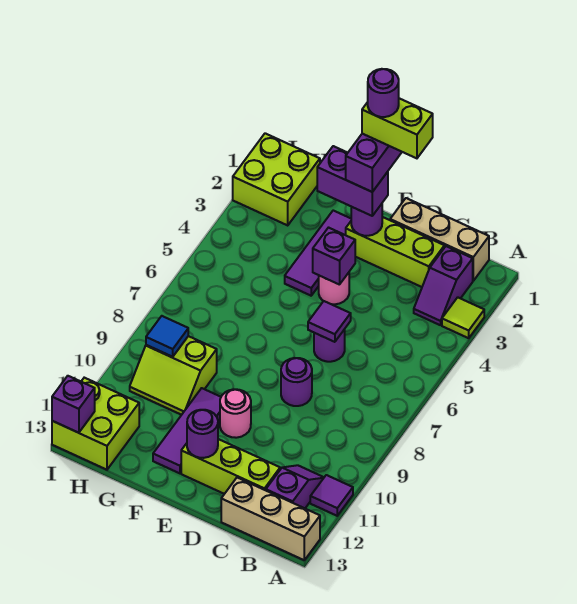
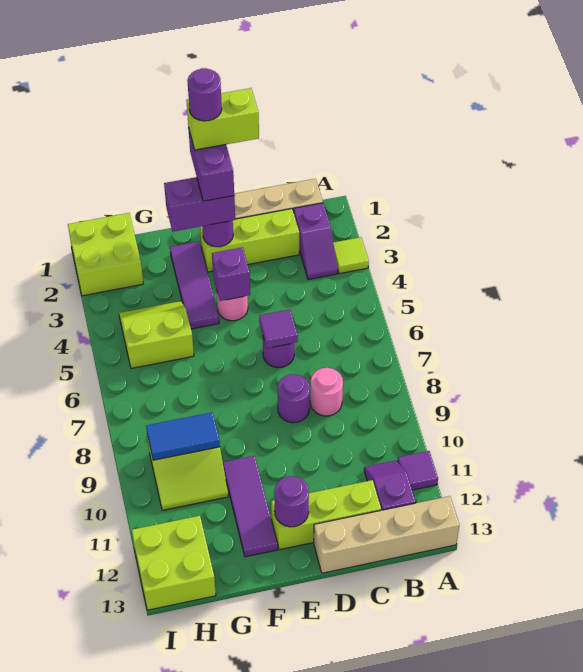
tan 1x3 brick [221,478,320,560] -> tan 1x4 brick [314,496,460,573]
pink 1x1 round brick [220,389,251,438] -> pink 1x1 round brick moved to [310,368,343,416]
none -> lime 2x2 slope [119,301,194,368]
blue 1x1 tile [146,316,188,357] -> blue 1x2 tile [146,412,220,460]
purple 1x1 brick [52,376,95,433] -> none

